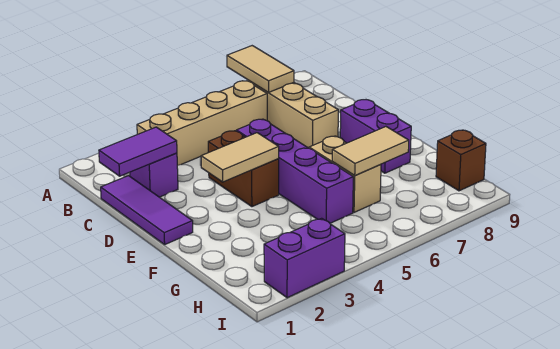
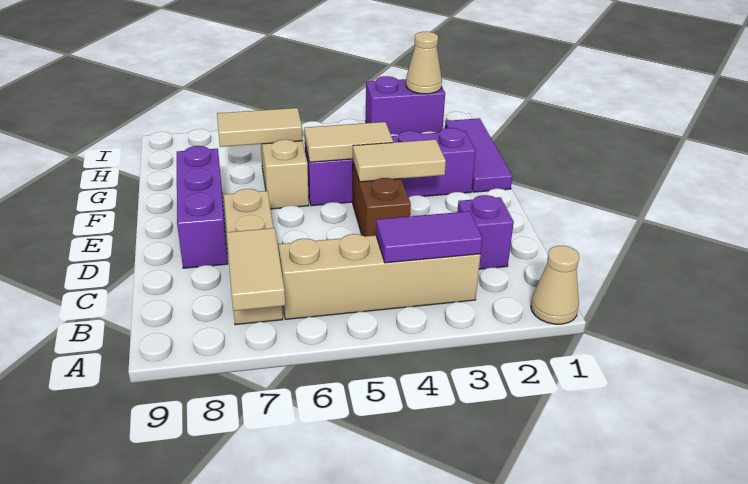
none -> tan 1x1 cone [531,246,579,324]
purple 1x3 tile [101,176,193,245] -> purple 1x3 tile moved to [445,118,512,192]
purple 1x2 tile [99,127,177,176] -> purple 1x2 tile moved to [376,211,482,263]
purple 1x4 brick [236,119,353,223] -> purple 1x4 brick turned to [305,128,476,206]
purple 1x2 brick [340,100,411,173] -> purple 1x3 brick [177,146,228,268]
none -> tan 1x2 tile [304,122,393,162]
brown 1x1 brick [436,130,486,191] -> none
none -> tan 1x1 cone [406,32,442,94]

